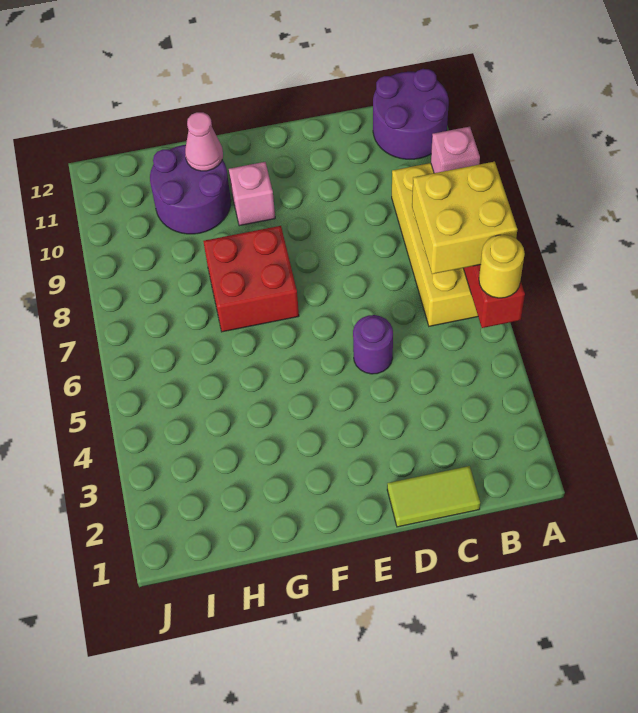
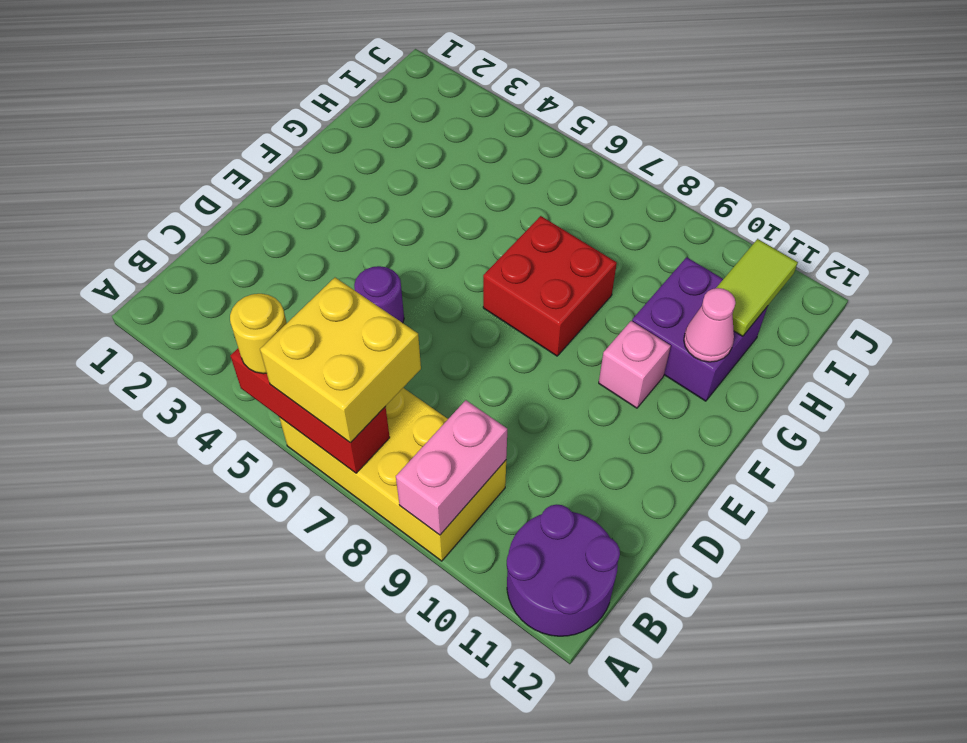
pink 1x1 brick [431,127,480,173] -> pink 1x2 brick [396,400,507,535]
lime 1x2 tile [387,466,480,527] -> lime 1x2 tile moved to [716,239,798,336]
purple 2x2 round brick [150,145,231,234] -> purple 2x2 brick [632,257,768,401]

